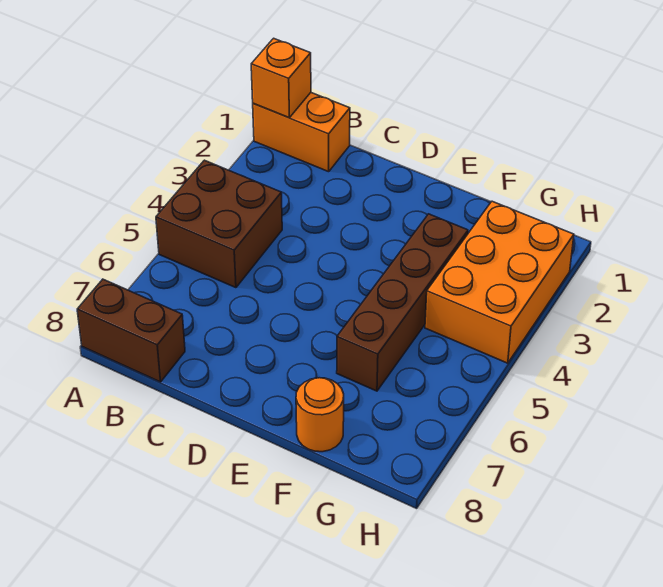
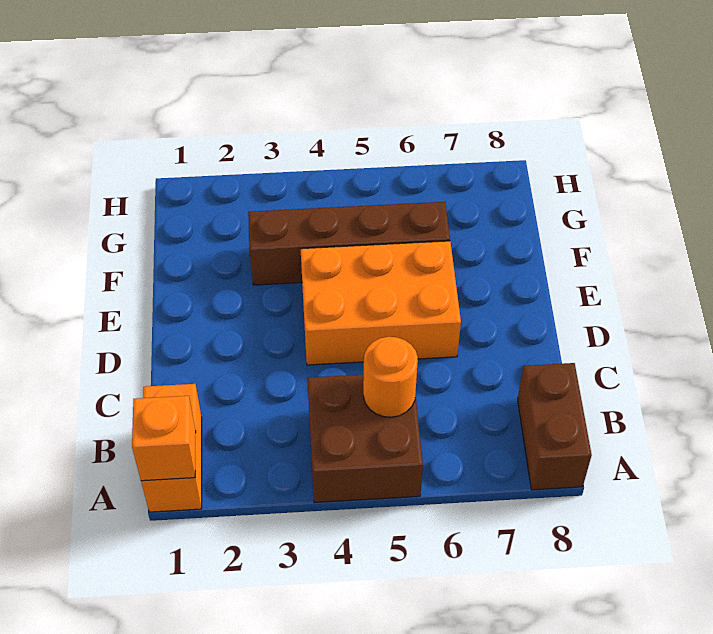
orange 1x1 round brick [296,378,344,452] -> orange 1x1 round brick moved to [363,337,418,417]
orange 2x3 brick [425,201,574,363] -> orange 2x3 brick moved to [301,241,461,365]

